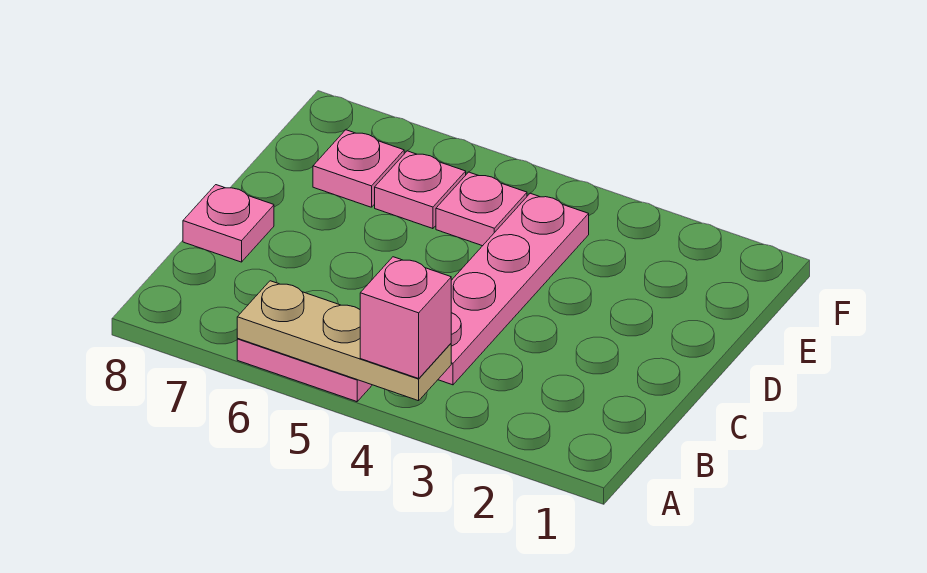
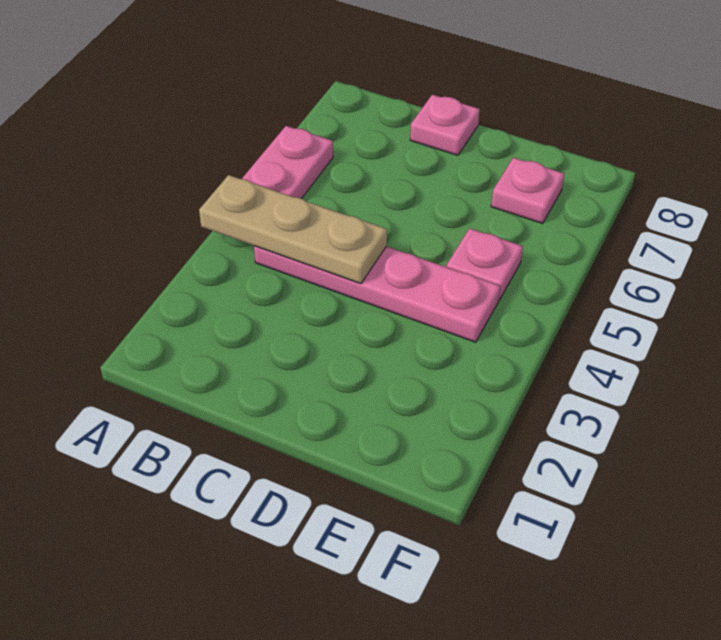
tan 1x3 plate [237,281,451,401] -> tan 1x3 plate turned to [199,175,387,284]
pink 1x1 brick [360,257,451,379] -> none
pink 1x1 plate [375,151,466,229] -> none

